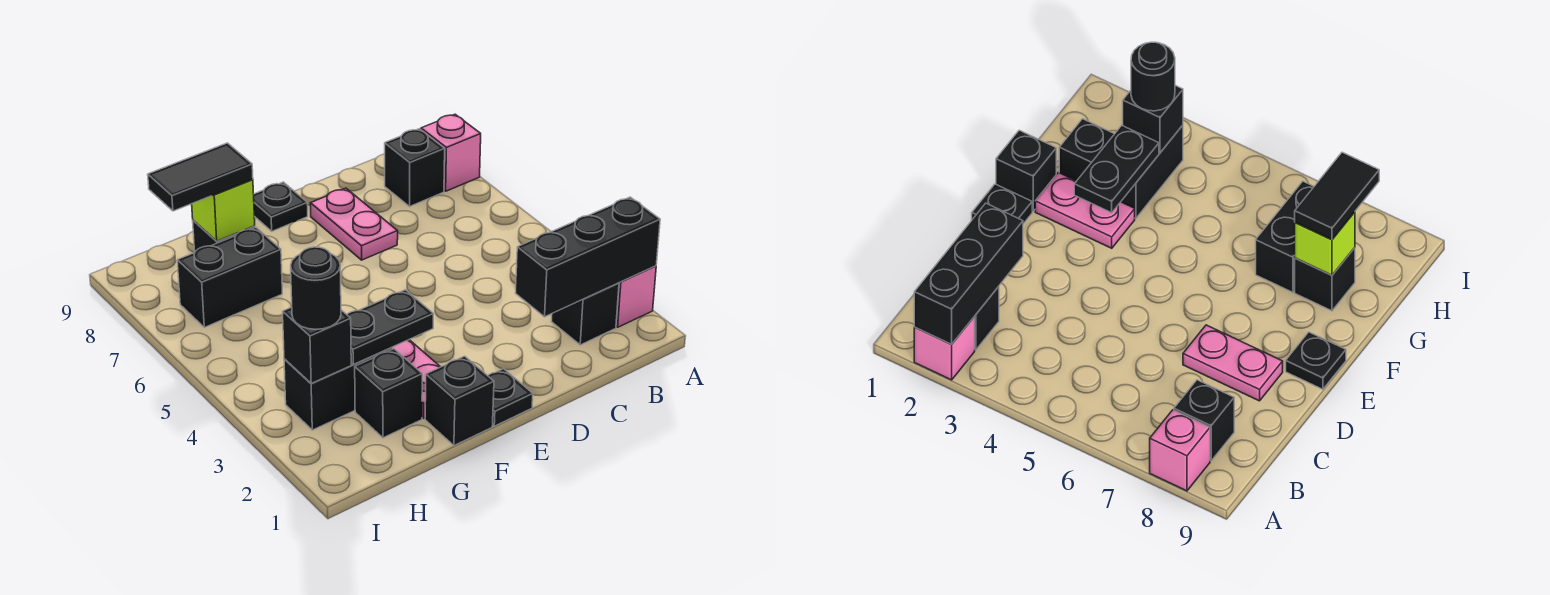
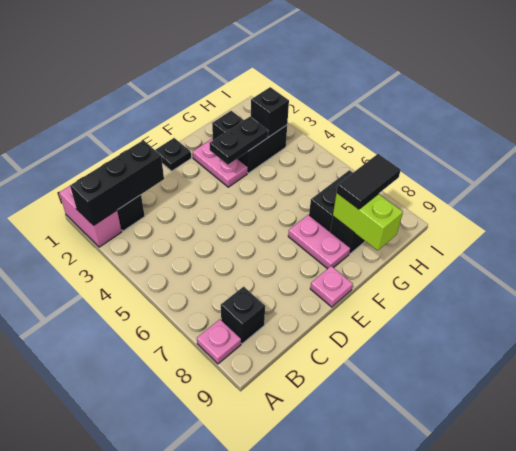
pink 1x1 brick [616,266,656,327] -> pink 1x2 brick [59,186,122,247]
pink 1x1 brick [421,114,481,191] -> pink 1x1 plate [197,319,241,364]
pink 1x2 plate [310,188,398,260] -> pink 1x2 plate moved to [288,215,350,269]
black 1x1 plate [254,182,308,231] -> pink 1x1 plate [310,266,353,307]
black 1x1 brick [425,356,494,446] -> none
lime 1x1 brick [192,180,255,241] -> lime 1x2 brick [333,193,403,251]
black 1x1 round brick [291,247,341,329] -> none

